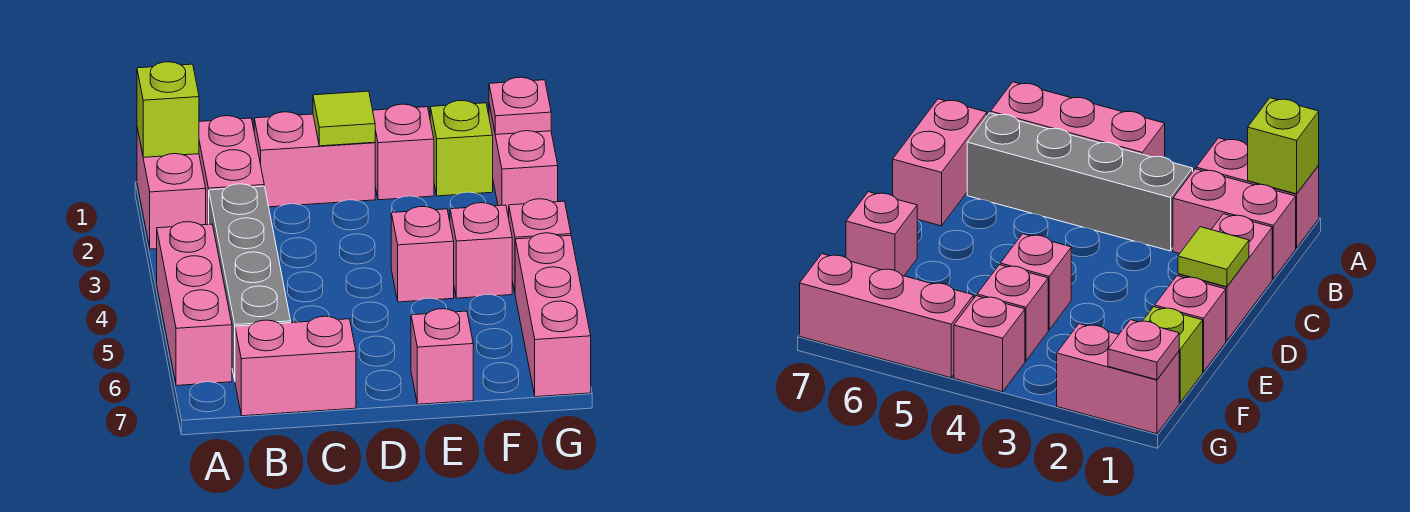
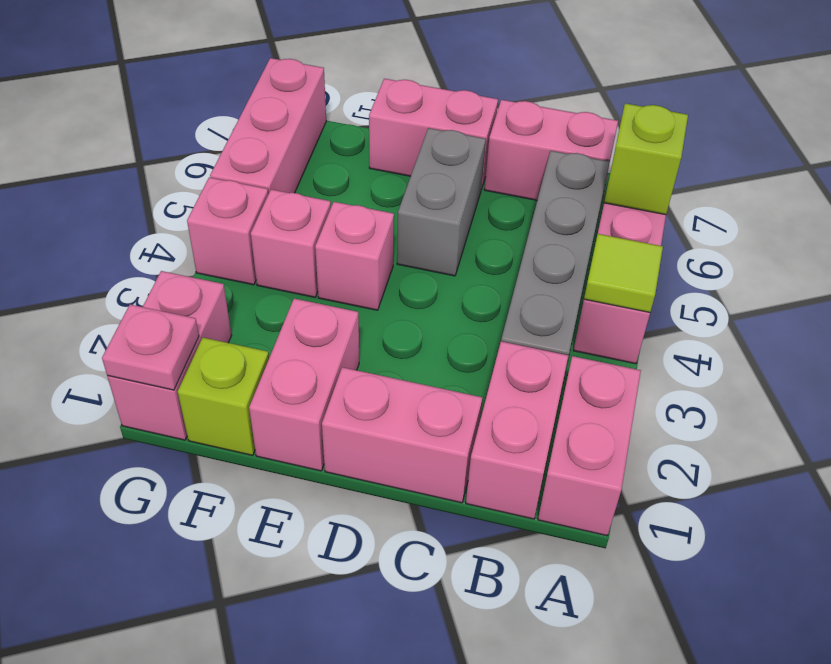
lime 1x1 brick [137,62,199,157] -> lime 1x1 brick moved to [604,103,688,215]
lime 1x1 tile [313,91,375,146] -> lime 1x1 tile moved to [584,234,663,312]
none -> grey 1x2 brick [397,128,486,276]
pink 1x1 brick [373,104,434,200] -> pink 1x2 brick [249,299,359,471]
pink 1x1 brick [411,309,473,404] -> pink 1x2 brick [369,79,498,190]

